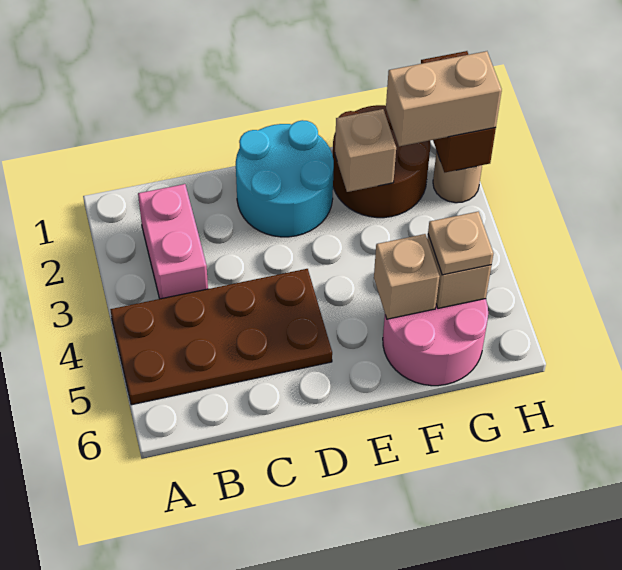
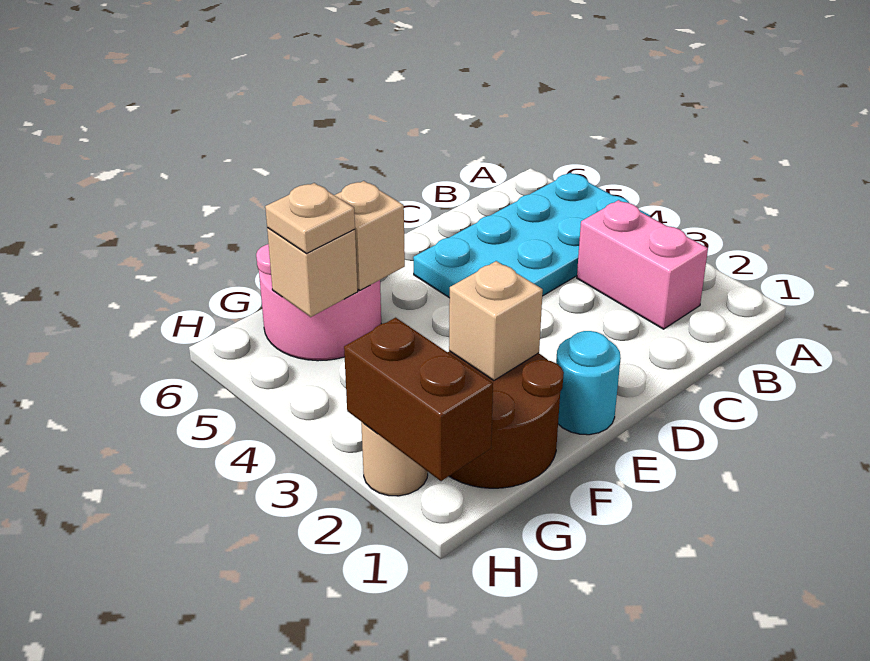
brown 2x4 plate [110,269,332,405] -> cyan 2x4 plate [413,173,650,298]
cyan 2x2 round brick [236,120,334,237] -> cyan 1x1 round brick [556,331,621,435]
tan 1x2 brick [386,51,502,146] -> none

